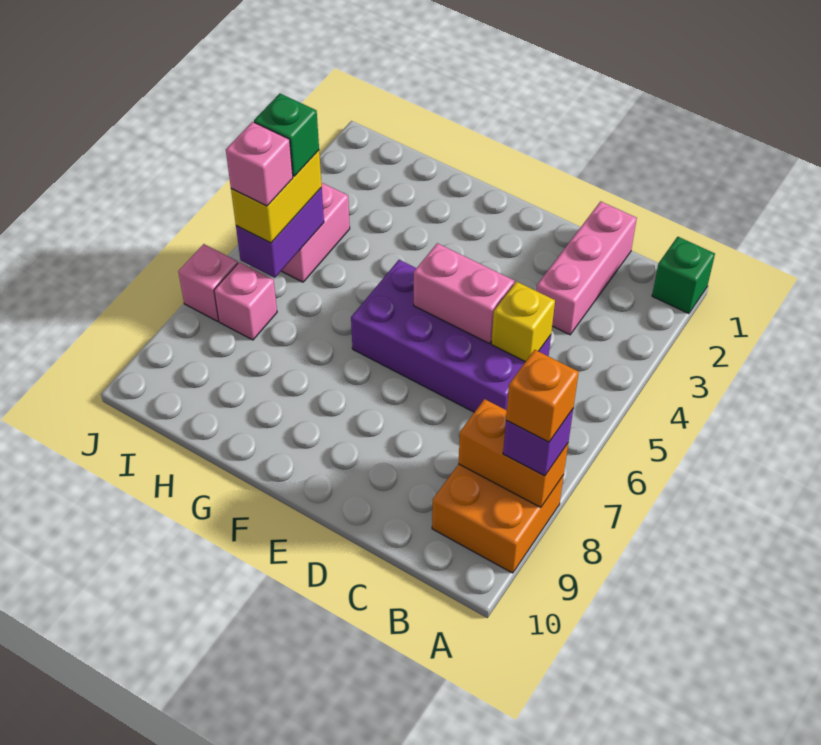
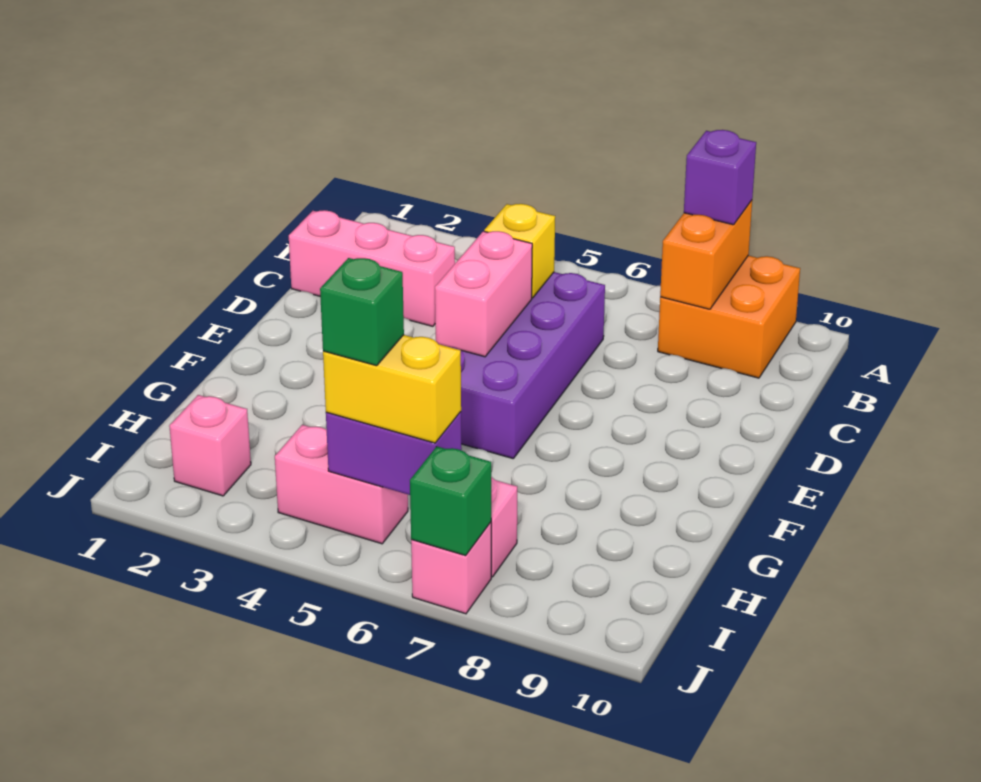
green 1x1 brick [652,237,715,314] -> green 1x1 brick moved to [410,447,491,556]
orange 1x1 brick [506,350,579,442] -> none
pink 1x1 brick [226,122,293,206] -> pink 1x1 brick moved to [169,395,251,496]

